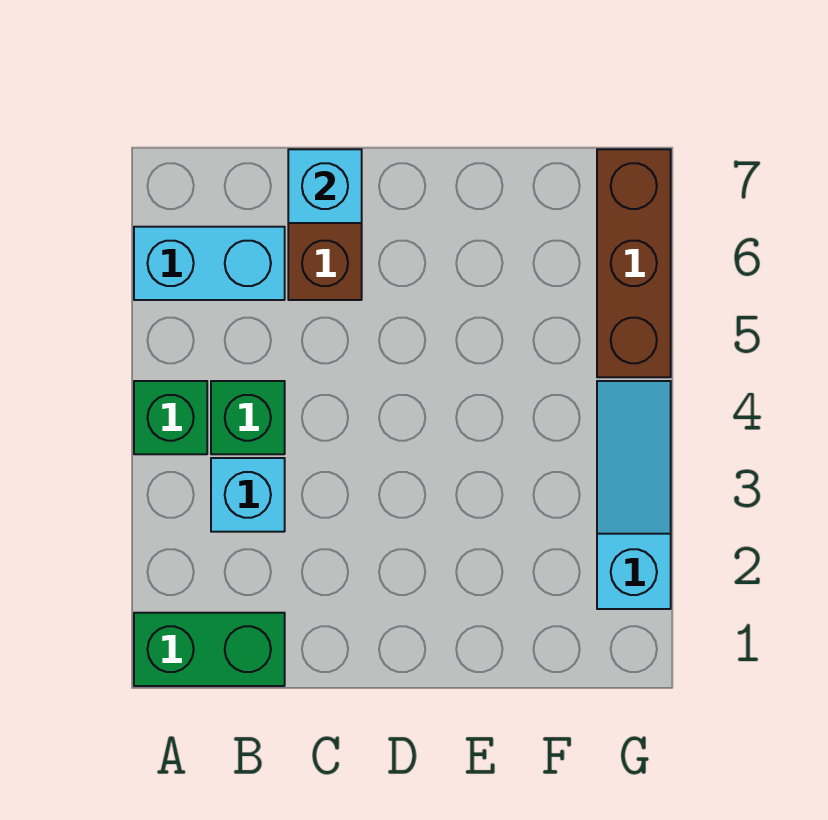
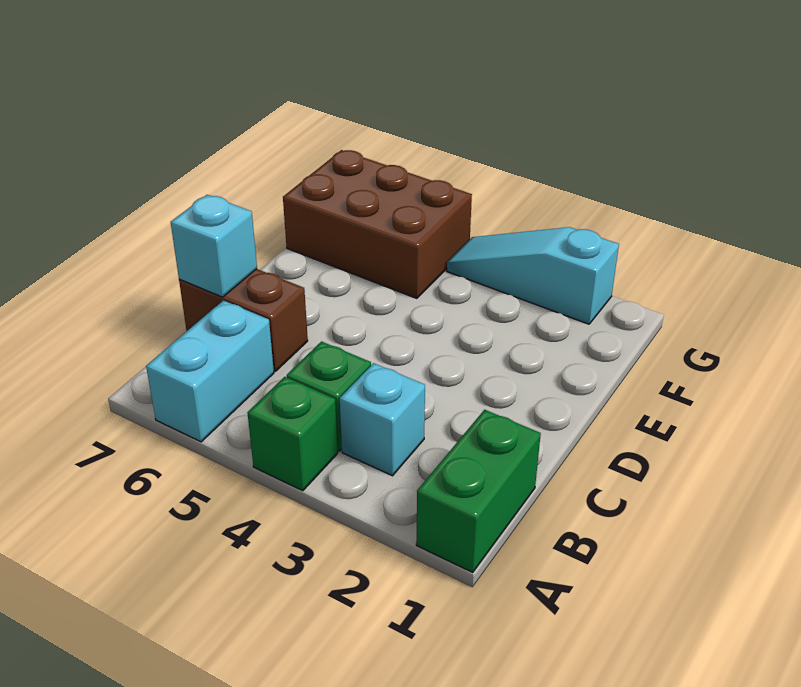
brown 1x3 brick [597,149,671,377] -> brown 2x3 brick [283,150,472,298]

